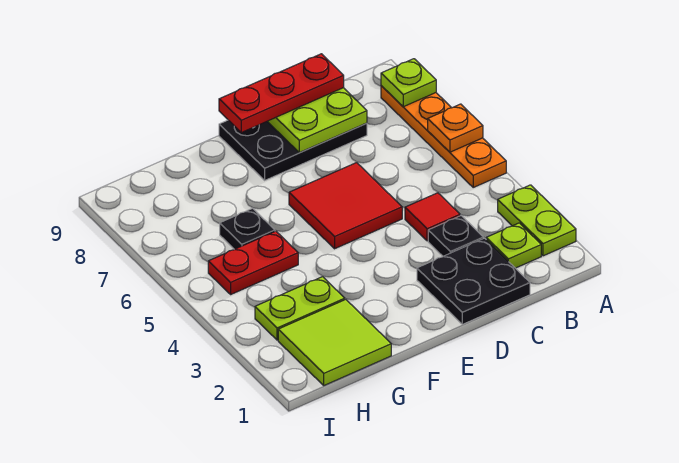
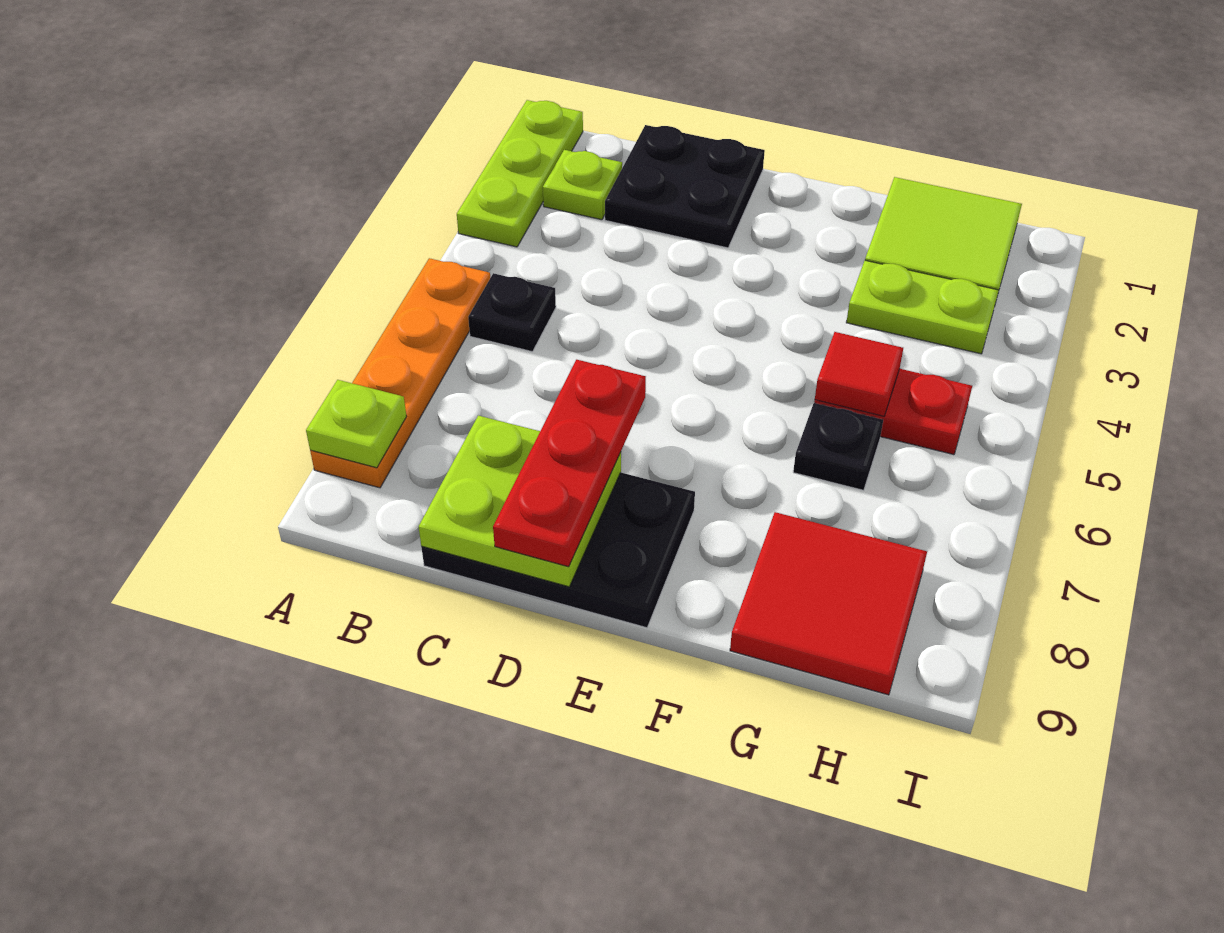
lime 1x2 plate [498,185,576,256] -> lime 1x3 plate [457,100,583,247]
orange 1x1 plate [428,104,483,152] -> none
black 1x1 plate [428,216,483,256] -> black 1x1 plate moved to [468,273,556,352]
red 1x1 tile [405,193,460,241] -> red 1x1 tile moved to [815,332,903,416]
red 1x3 plate [219,54,344,132] -> red 1x3 plate turned to [493,360,646,567]
red 2x2 tile [289,163,402,249] -> red 2x2 tile moved to [730,512,927,695]

